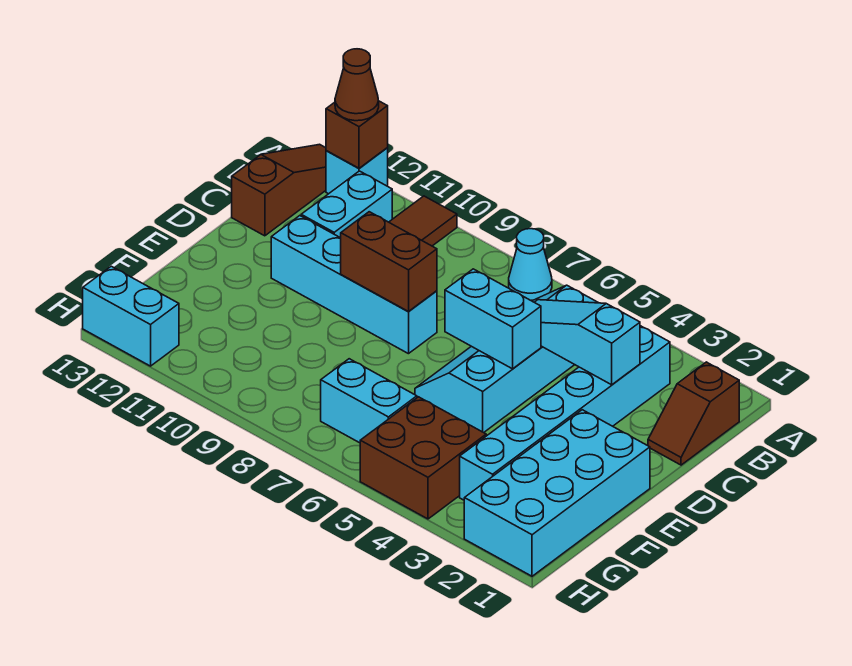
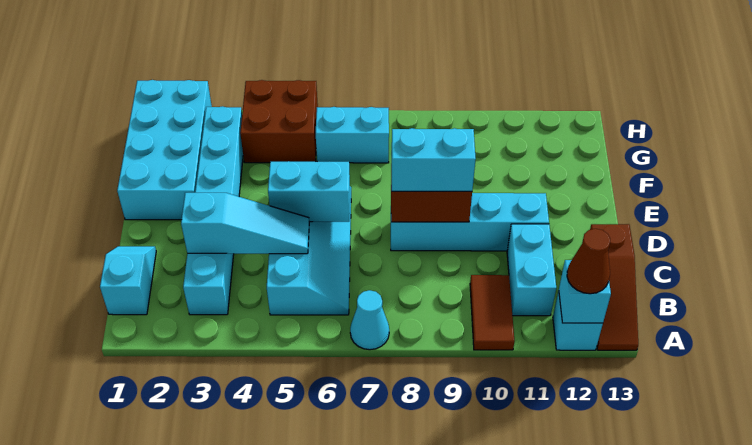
brown 1x1 brick [326,101,388,168] -> cyan 1x1 brick [559,260,611,323]
brown 1x2 slope [648,362,739,465] -> cyan 1x2 slope [100,246,156,315]
cyan 1x2 brick [83,266,179,366] -> cyan 1x2 brick moved to [392,128,476,191]

